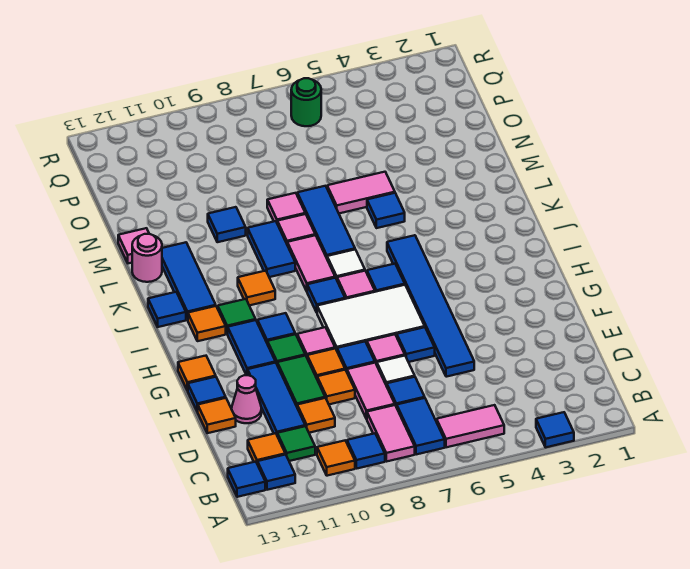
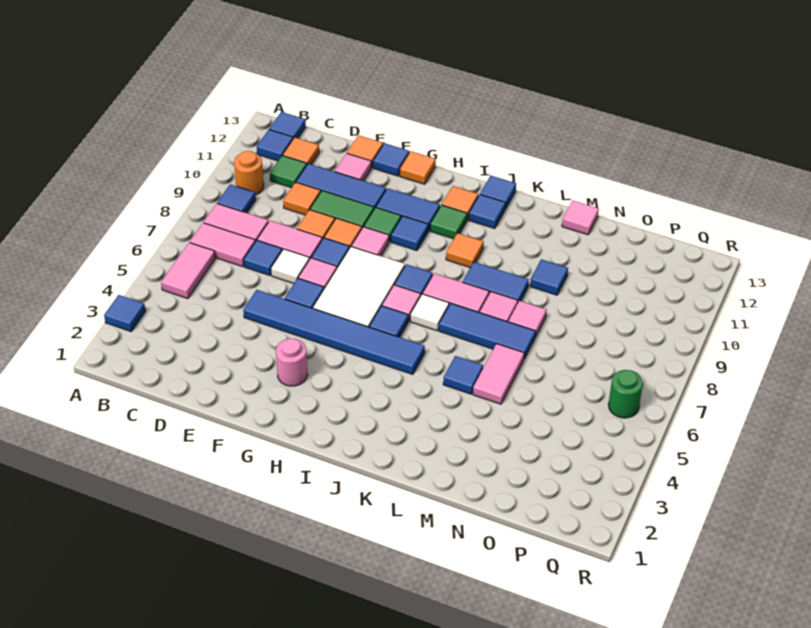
blue 1x2 tile [397,398,445,455] -> pink 1x2 tile [190,223,255,267]
orange 1x1 tile [317,441,355,476] -> orange 1x1 round brick [234,151,264,195]
pink 1x1 cone [232,375,262,423] -> pink 1x1 tile [335,153,371,181]
blue 1x3 tile [162,242,216,320] -> blue 1x1 tile [469,194,506,228]
pink 1x1 round brick [132,234,162,282] -> pink 1x1 round brick moved to [276,338,308,386]

